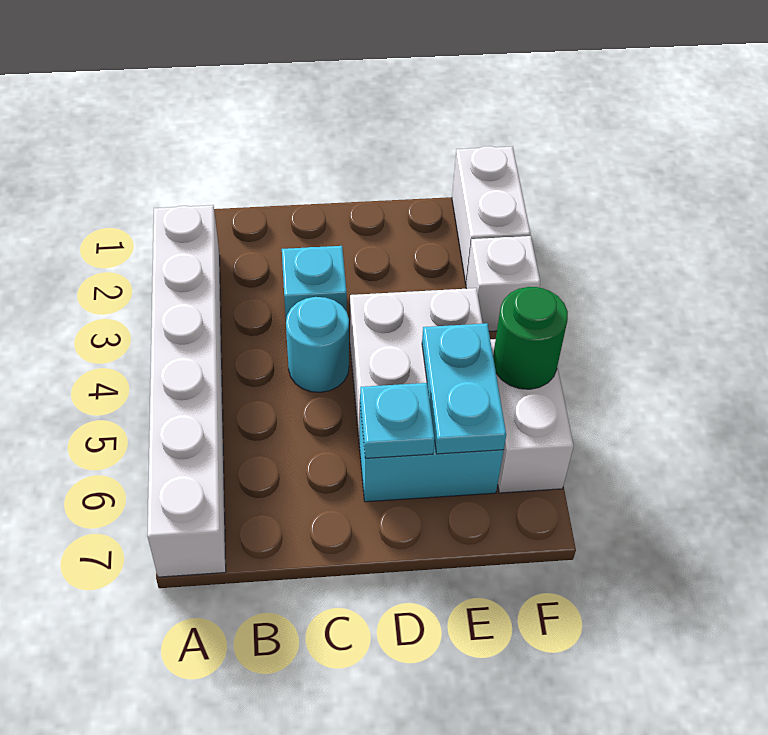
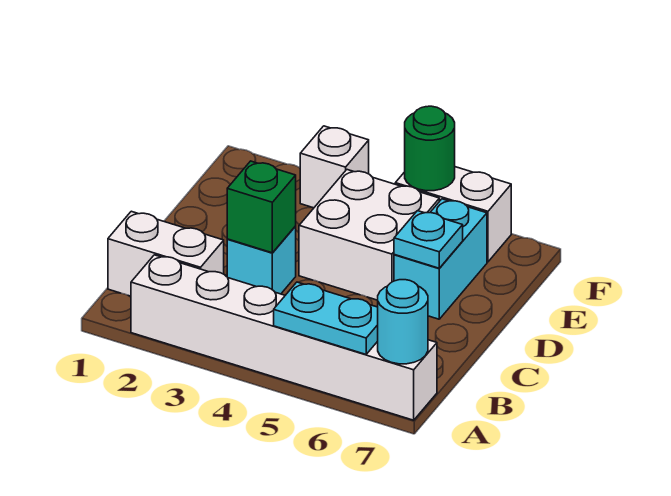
none -> green 1x1 brick [227,161,296,253]
cyan 1x1 round brick [286,297,349,392] -> cyan 1x1 round brick moved to [378,280,428,364]
cyan 1x2 plate [422,323,506,454] -> cyan 1x2 plate moved to [274,282,378,354]
white 1x2 brick [452,146,530,283] -> white 1x2 brick moved to [108,211,224,296]

